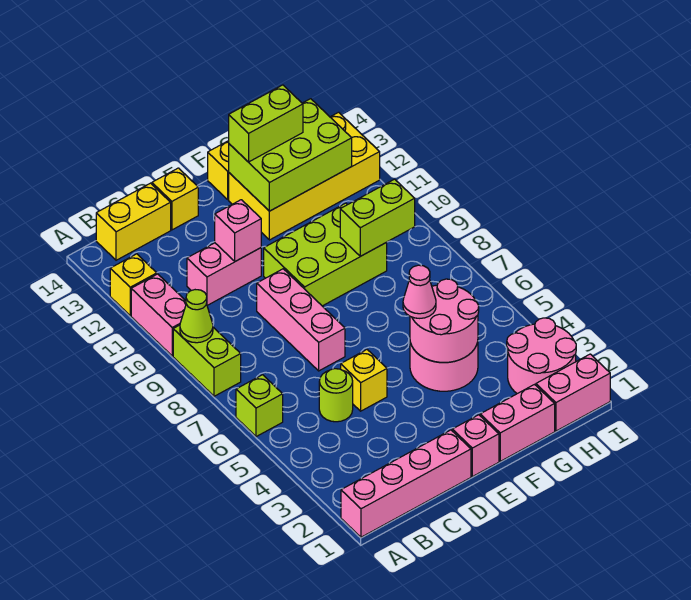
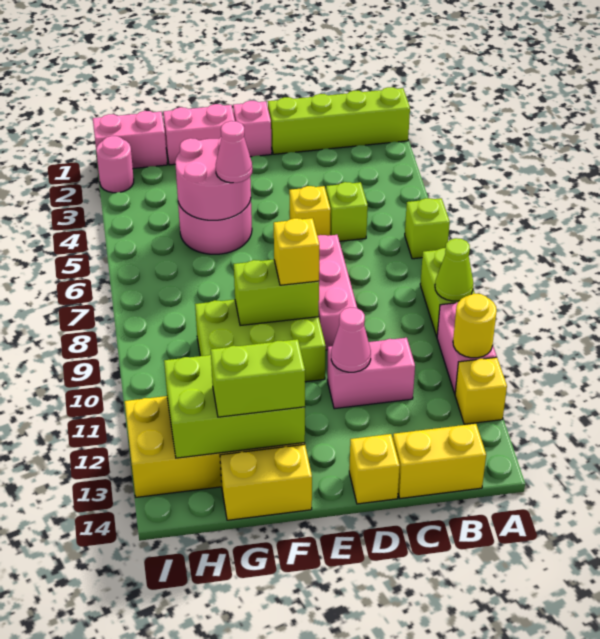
pink 1x4 brick [341,430,471,537] -> lime 1x4 brick [268,87,410,154]
none -> yellow 1x1 round brick [453,293,497,358]
lime 1x1 round brick [319,369,353,422] -> lime 1x1 brick [326,182,368,241]
pink 1x1 brick [215,200,261,261] -> pink 1x1 cone [331,307,371,372]
none -> yellow 1x1 brick [274,218,319,285]
lime 1x2 brick [340,179,415,256] -> lime 1x2 brick moved to [234,260,319,326]
pink 2x2 round brick [507,318,576,394] -> pink 1x1 round brick [96,136,134,193]

